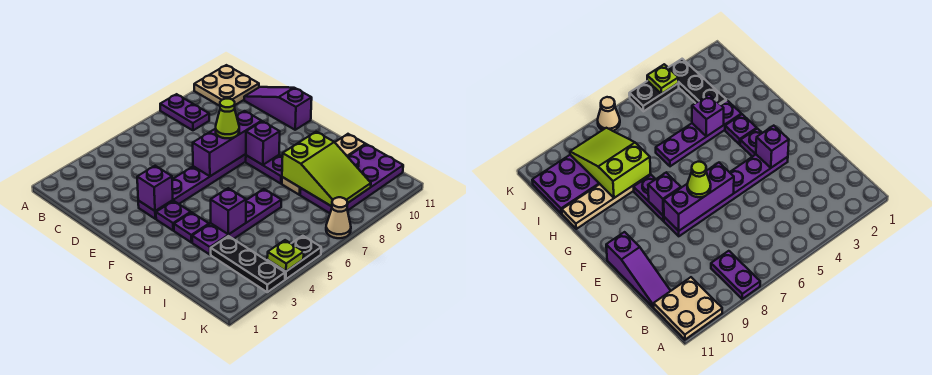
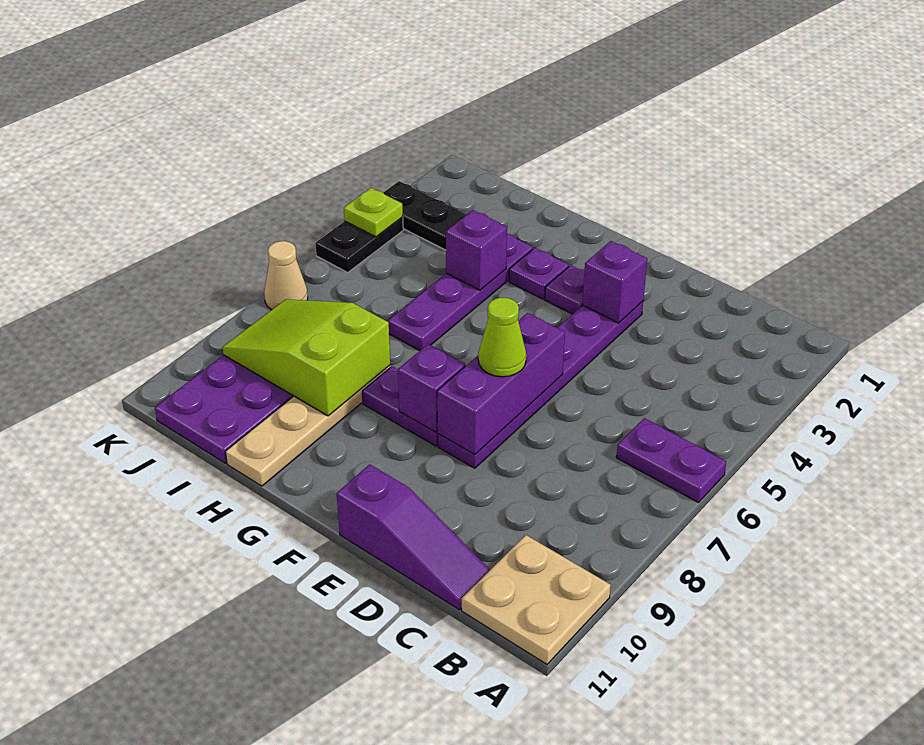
purple 1x2 plate [160,94,209,130] -> purple 1x2 plate moved to [616,418,726,502]

